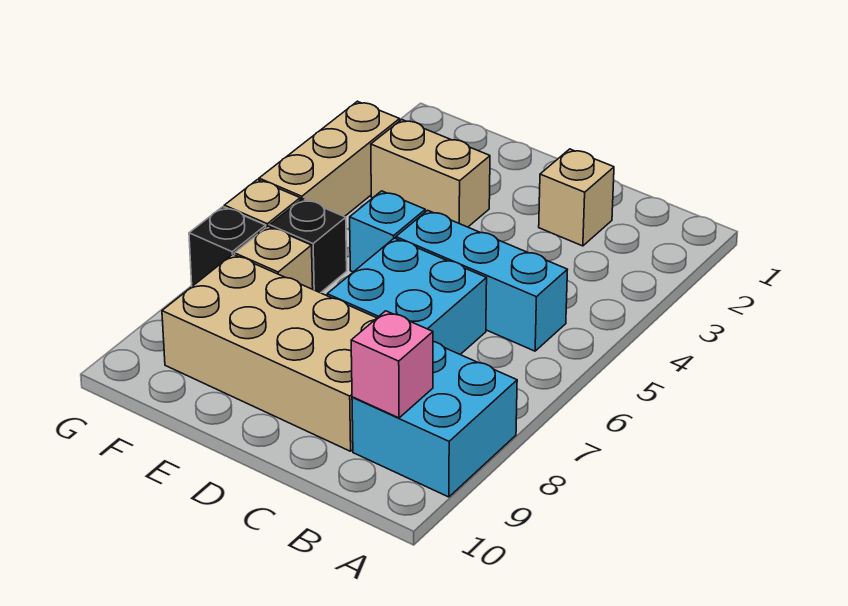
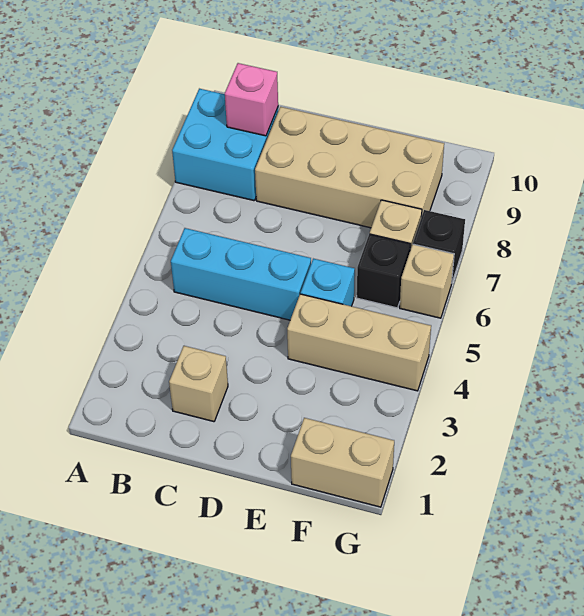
cyan 2x2 brick [327,238,487,354] -> none
tan 1x2 brick [371,120,490,227] -> tan 1x2 brick moved to [291,418,394,507]
tan 1x3 brick [259,101,400,217] -> tan 1x3 brick turned to [287,294,431,391]

